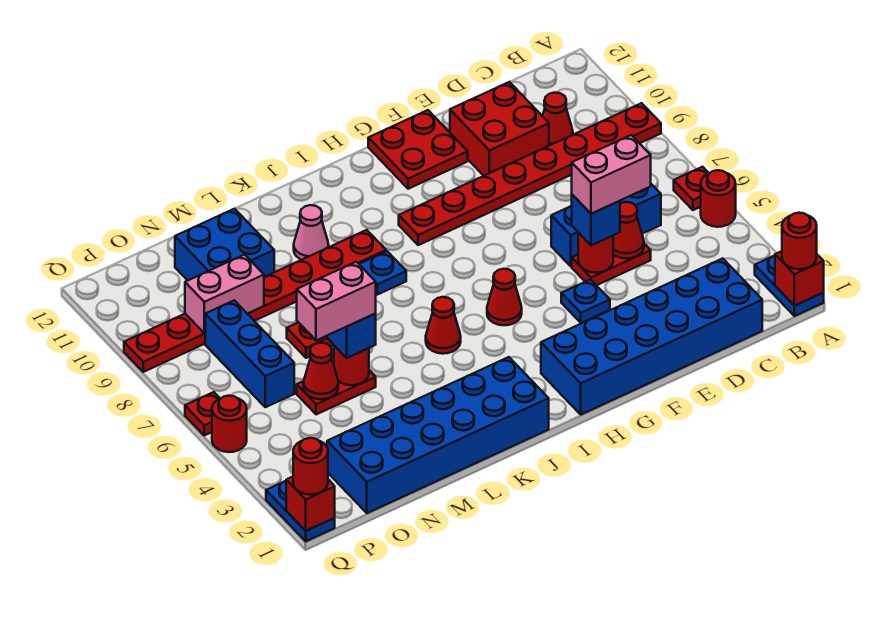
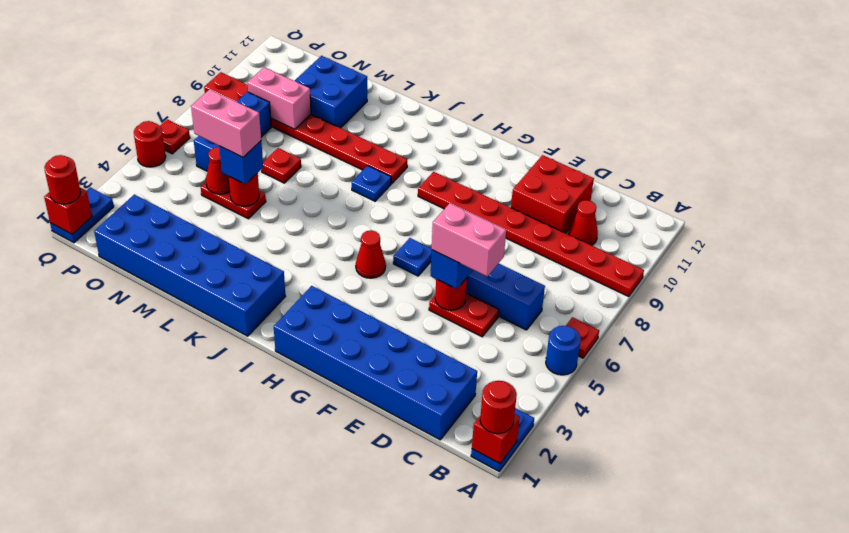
red 1x1 round brick [701,170,736,227] -> blue 1x1 round brick [546,326,581,375]
red 1x1 cone [613,202,644,259] -> none
blue 1x1 plate [561,280,610,323] -> blue 1x1 plate moved to [393,238,432,276]
red 2x2 plate [368,110,468,189] -> none
red 1x1 cone [426,297,461,354] -> none
pink 1x1 cone [294,205,329,260] -> none

